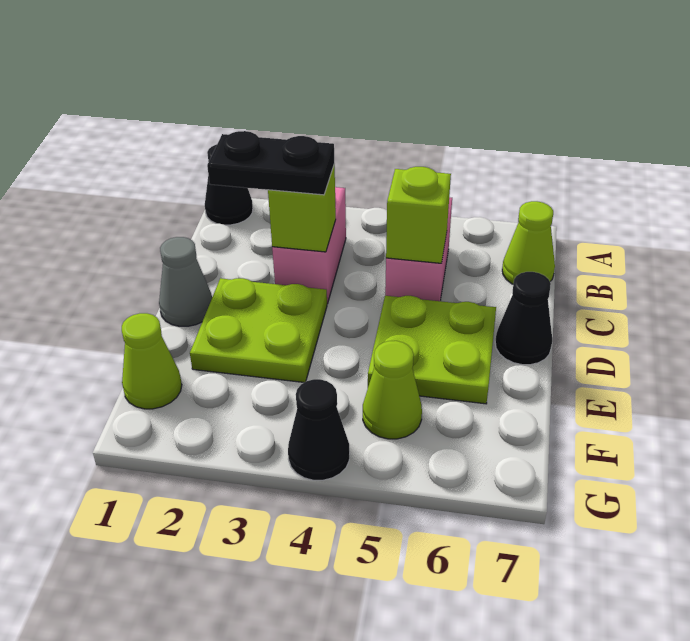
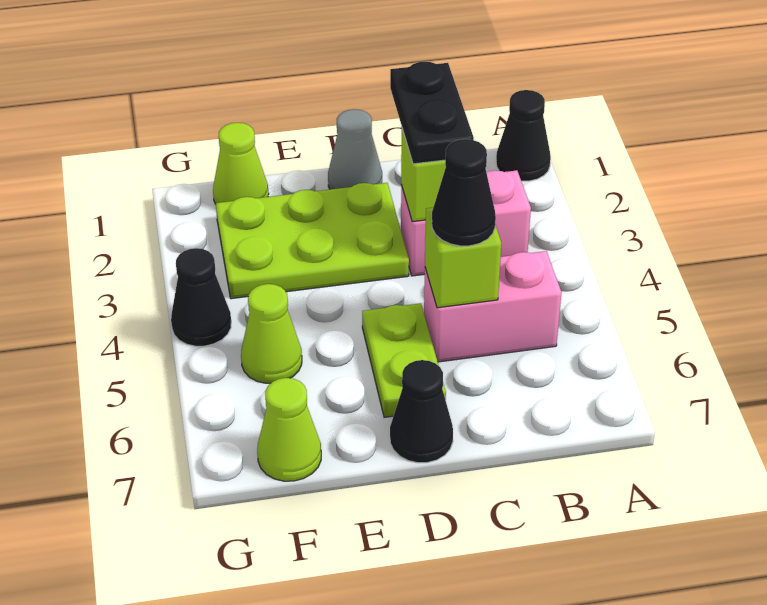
lime 1x1 cone [502,201,555,284] -> lime 1x1 cone moved to [257,378,321,481]
none -> black 1x1 cone [432,139,496,246]
lime 2x2 plate [190,278,327,382] -> lime 2x3 plate [216,183,409,299]
lime 2x2 plate [368,296,496,404] -> lime 1x2 plate [362,303,446,417]

